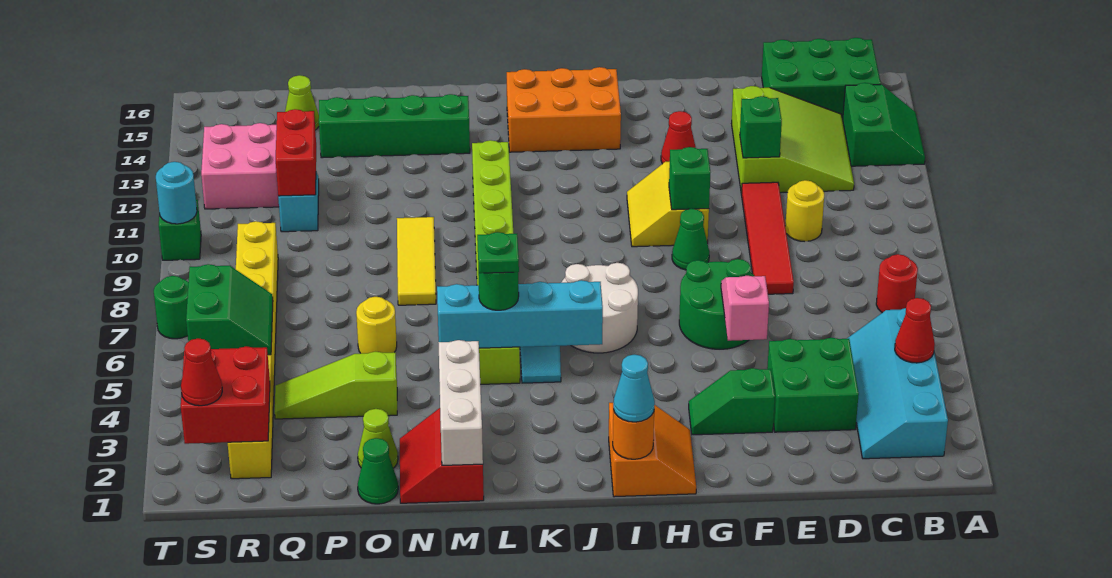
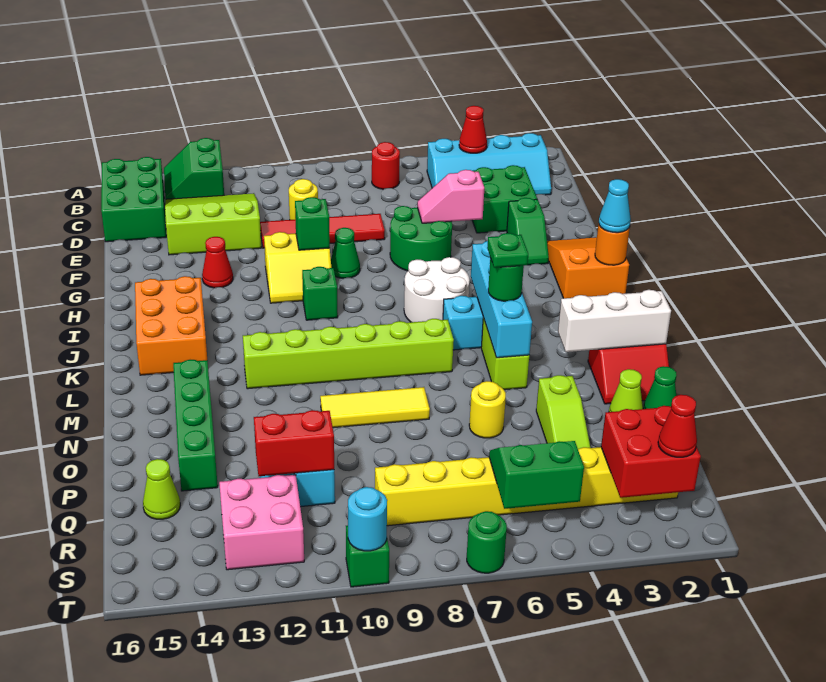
green 2x2 slope [842,83,925,166] -> green 2x2 slope turned to [164,138,224,199]
green 1x1 brick [740,96,782,158] -> green 1x1 brick moved to [302,267,338,320]
orange 2x2 slope [609,403,696,497] -> orange 2x3 slope [547,237,629,298]

